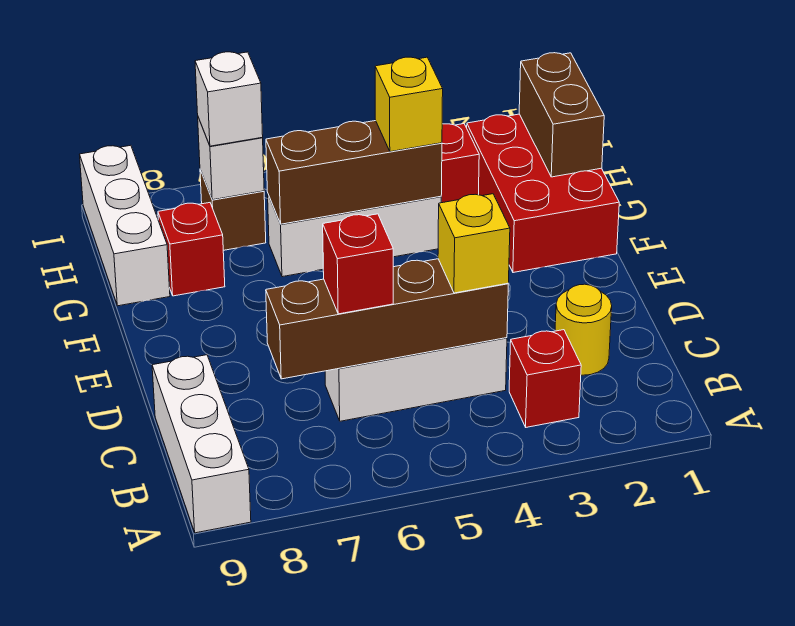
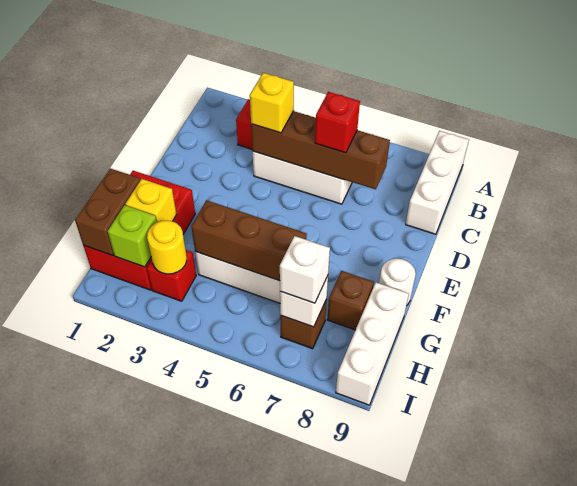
yellow 1x1 round brick [555,284,612,375] -> yellow 1x1 round brick moved to [147,220,187,274]
none -> white 1x1 round brick [379,259,416,305]
yellow 1x1 brick [375,57,443,152] -> yellow 1x1 brick moved to [125,179,177,222]
red 1x1 brick [158,203,225,296] -> brown 1x1 brick [327,271,374,330]
none -> lime 1x1 brick [108,205,157,267]

